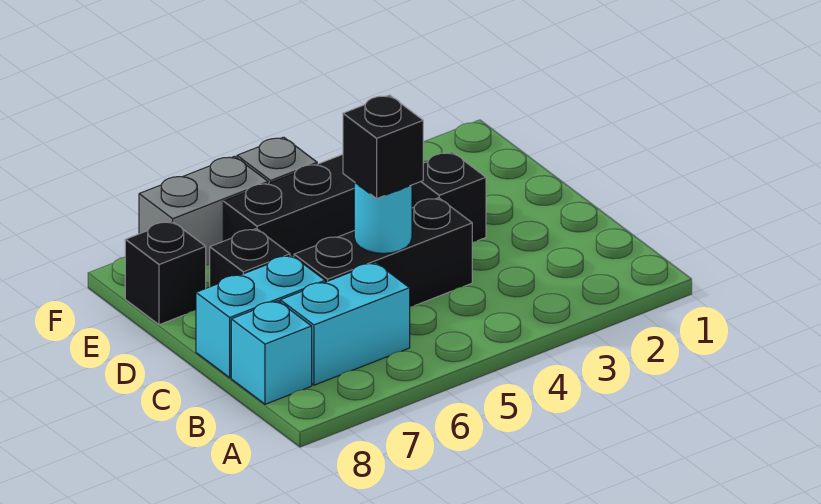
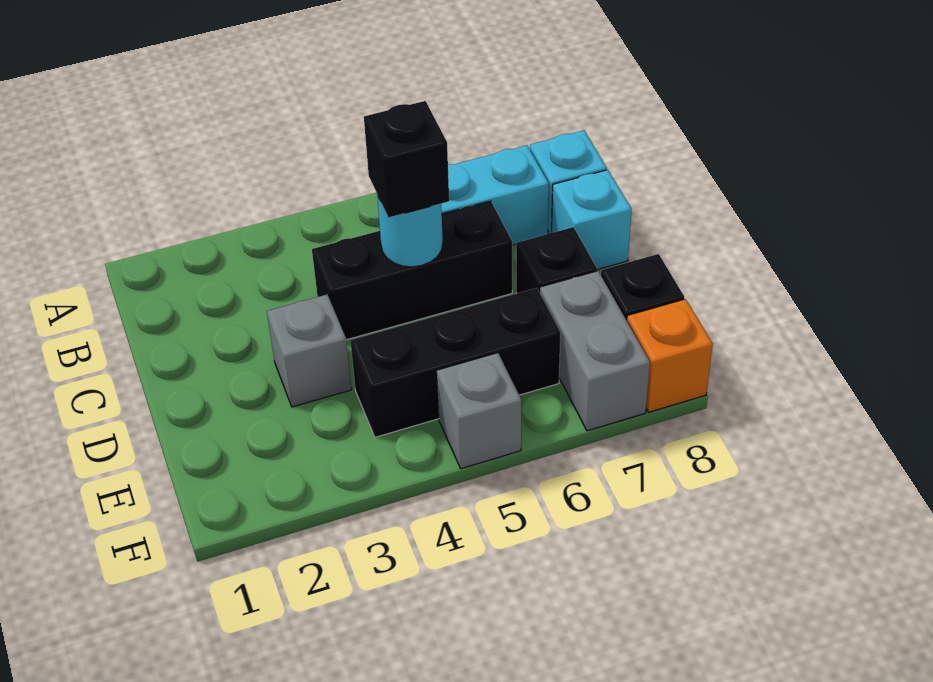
cyan 1x2 brick [196,255,325,378] -> cyan 1x1 brick [552,170,632,270]
black 1x1 brick [412,152,486,242] -> grey 1x1 brick [267,295,352,407]
grey 1x2 brick [139,156,268,265] -> grey 1x2 brick turned to [540,271,650,431]
none -> orange 1x1 brick [627,299,713,412]

